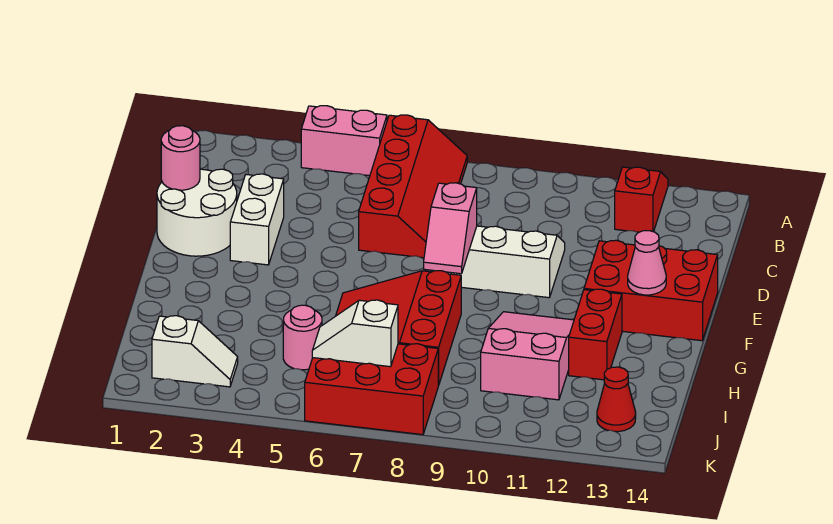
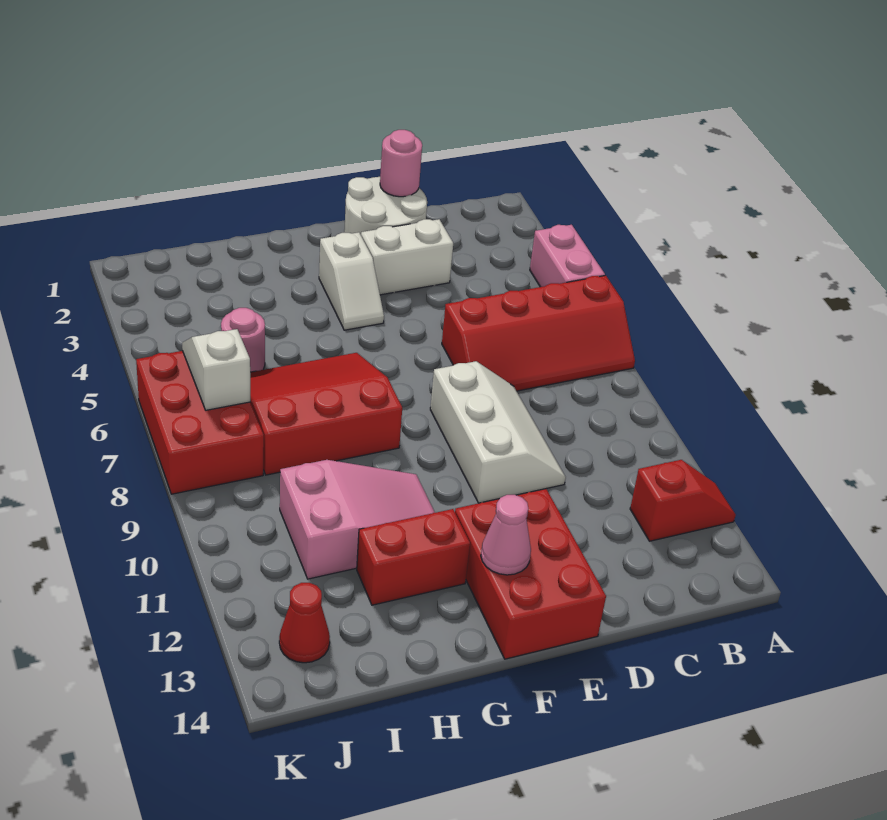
pink 1x2 slope [424,183,477,274] -> none
white 1x2 slope [152,316,238,387] -> white 1x2 slope moved to [319,232,384,330]

